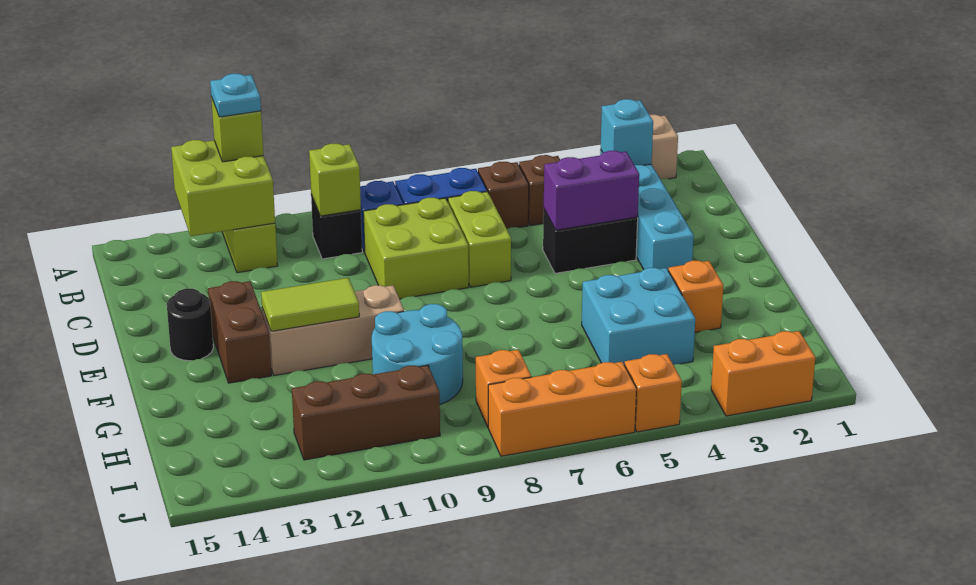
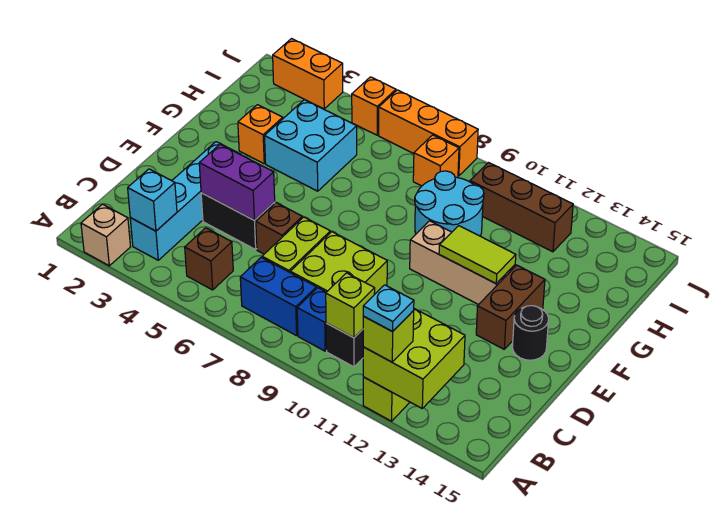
brown 1x1 brick [478,162,529,229] -> brown 1x1 brick moved to [256,203,302,254]

